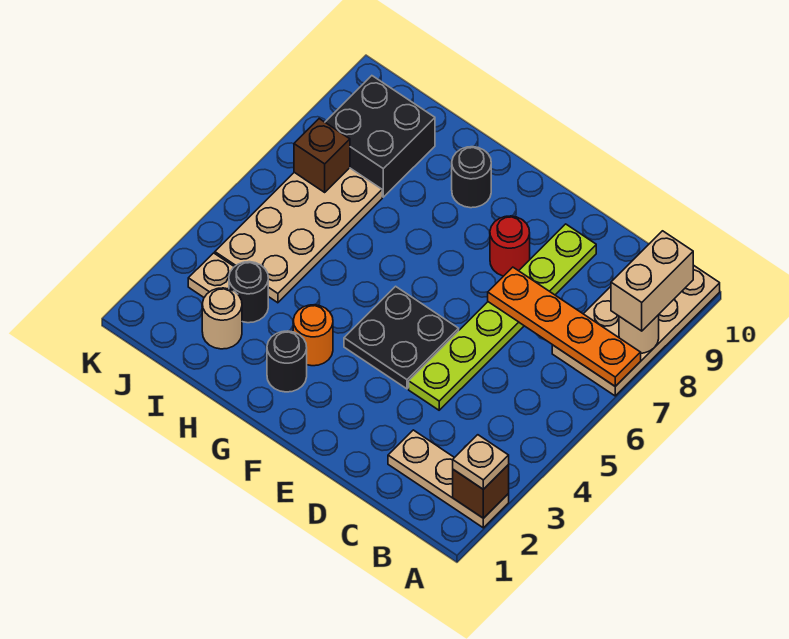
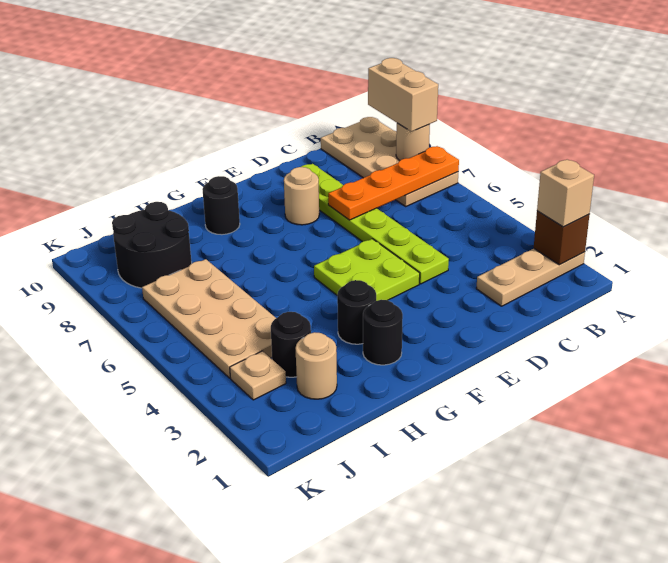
tan 1x1 plate [453,435,509,489] -> tan 1x1 brick [537,159,594,227]
black 2x2 plate [344,286,459,389] -> lime 2x2 plate [314,239,420,301]
red 1x1 round brick [490,216,530,276] -> tan 1x1 round brick [284,167,319,225]
orange 1x1 round brick [293,305,333,366] -> black 1x1 round brick [337,280,376,344]
black 2x2 brick [325,76,435,197] -> black 2x2 round brick [112,202,192,288]
brown 1x1 brick [294,119,350,192] -> none

